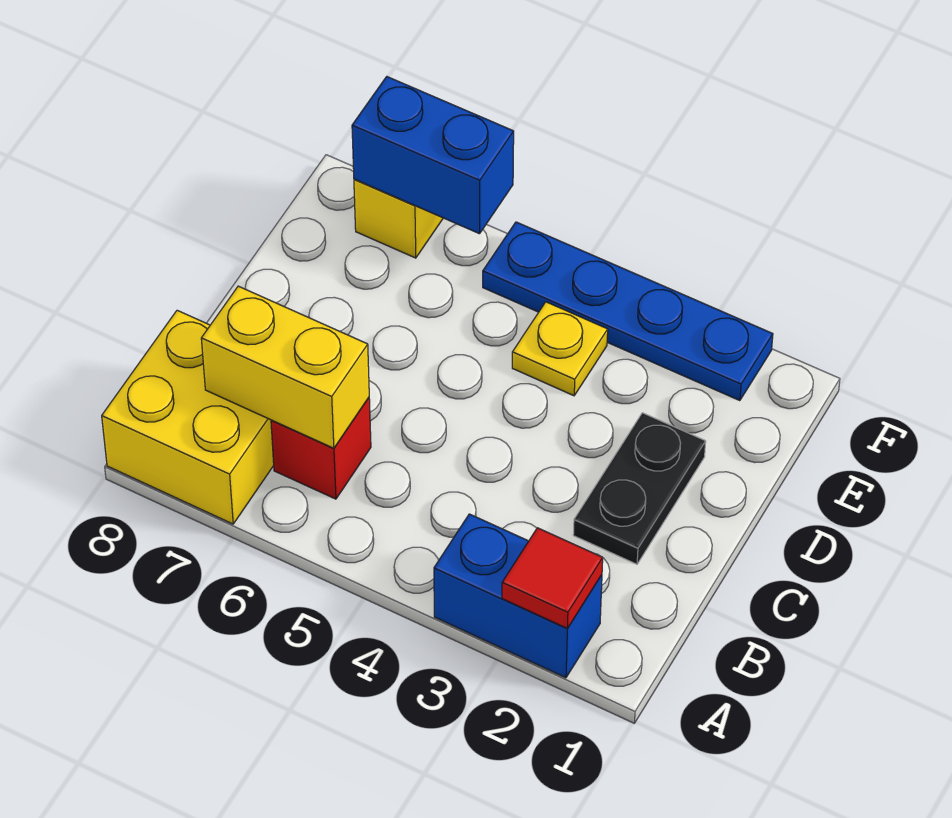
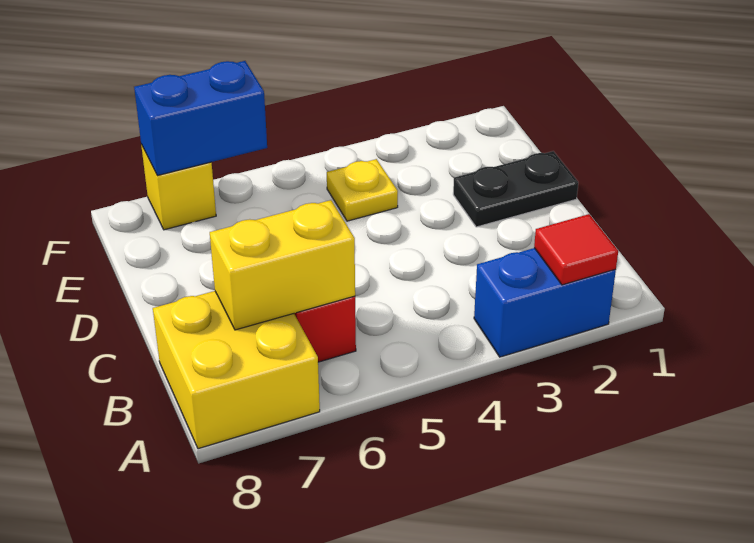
black 1x2 plate [573,413,706,564] -> black 1x2 plate turned to [453,151,578,227]
blue 1x4 plate [483,222,773,401] -> none

